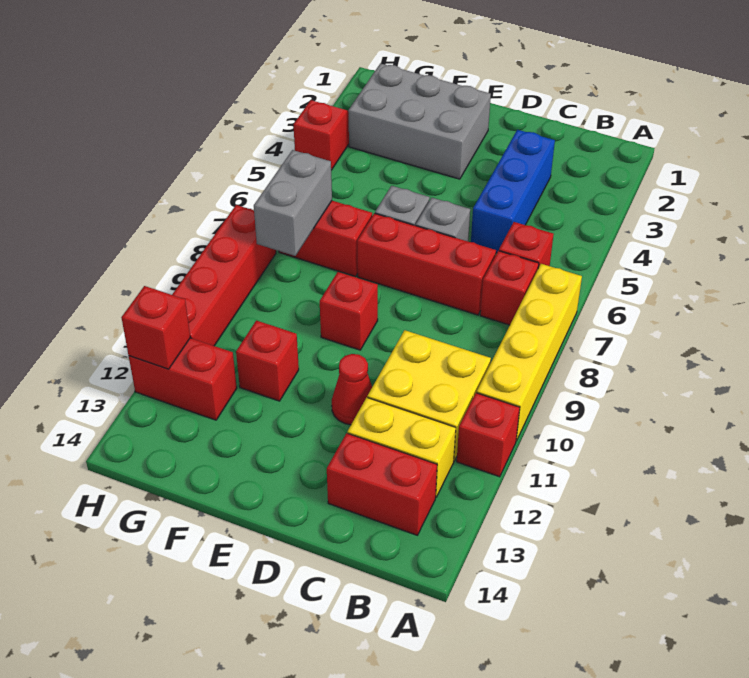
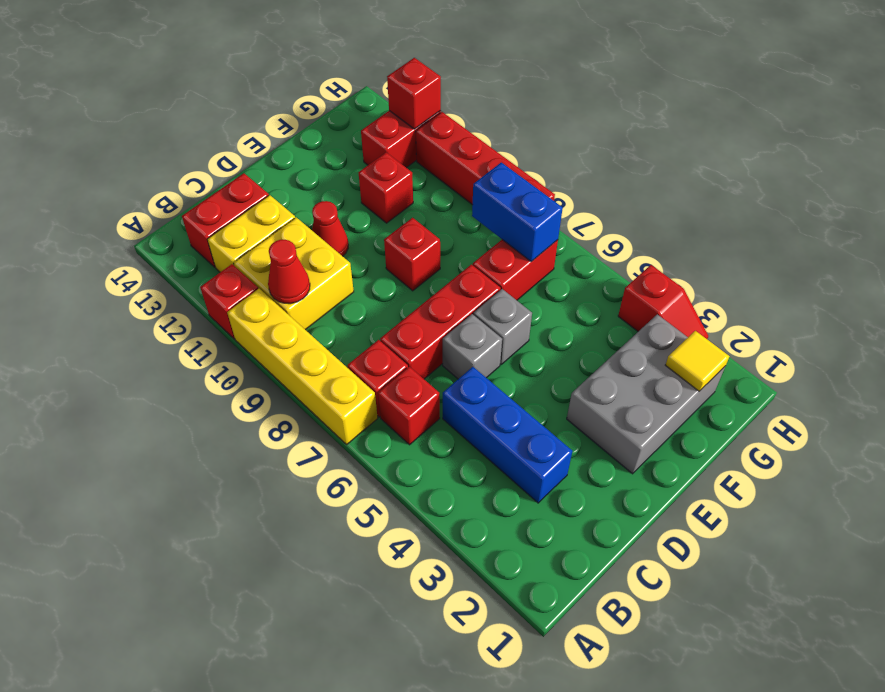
none -> red 1x1 cone [268,240,310,304]
none -> yellow 1x1 tile [666,331,729,391]
grey 1x2 brick [254,150,332,256] -> blue 1x2 brick [472,162,563,262]

